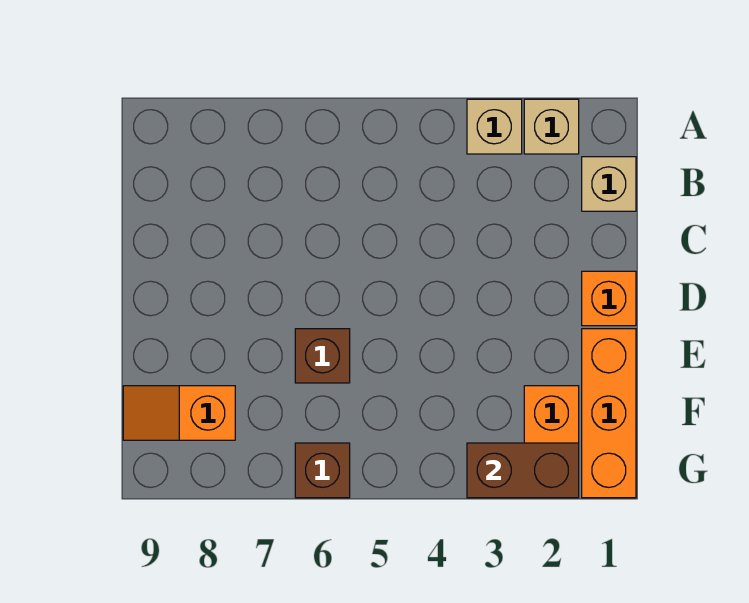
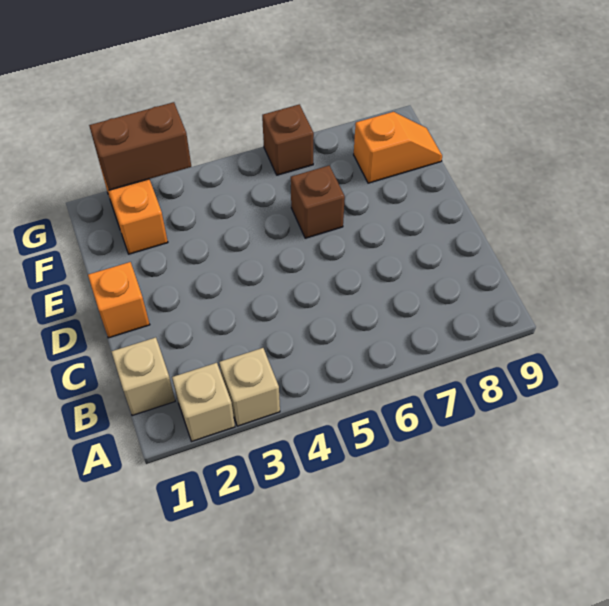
orange 1x3 brick [582,329,636,498] -> none

